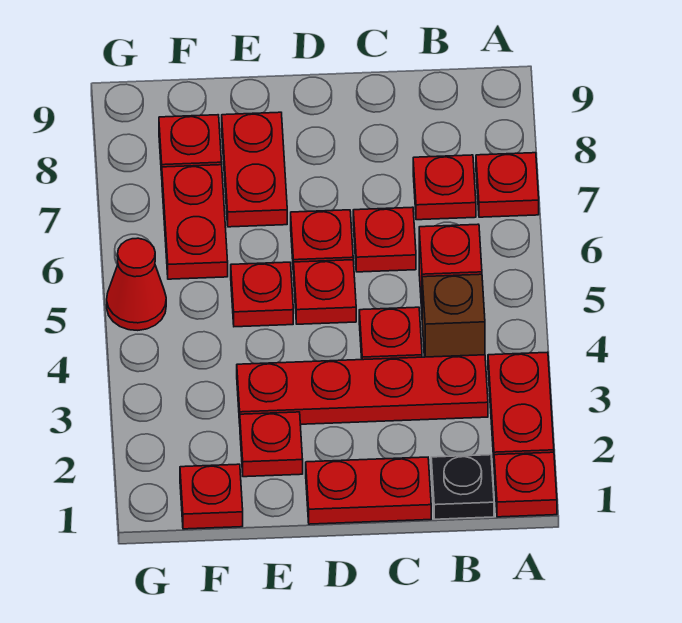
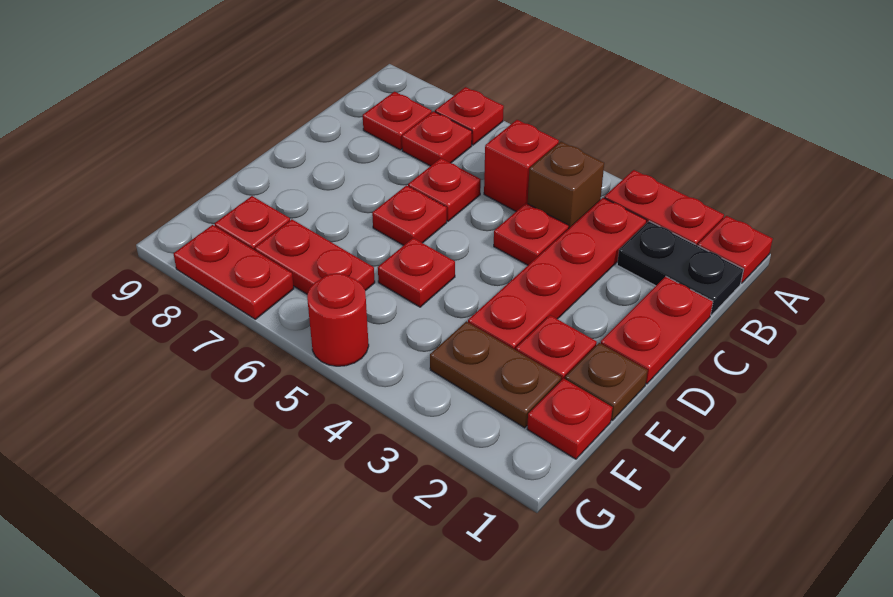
black 1x1 plate [431,455,494,519] -> black 1x2 plate [617,221,744,315]
red 1x1 plate [294,260,356,324] -> red 1x1 plate moved to [363,92,432,150]
none -> brown 1x1 plate [565,343,648,420]
red 1x2 plate [222,112,287,227] -> red 1x2 plate moved to [173,225,294,319]
none -> brown 1x2 plate [430,321,561,428]
red 1x1 cone [107,238,166,330] -> red 1x1 round brick [307,273,369,366]

